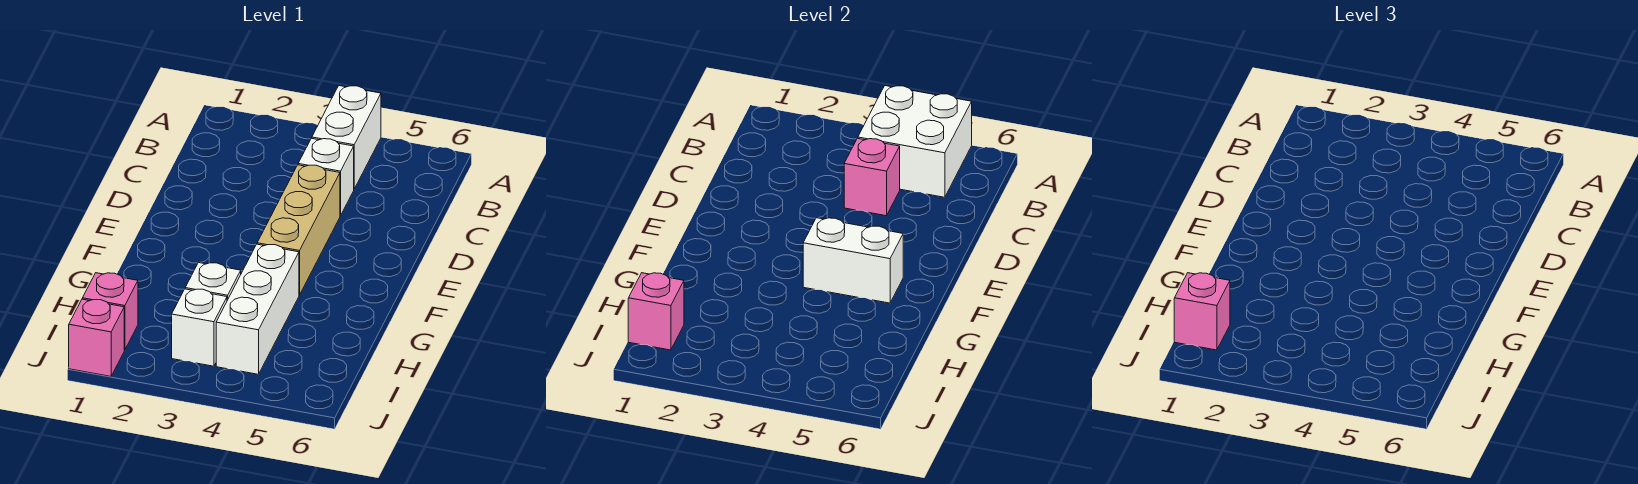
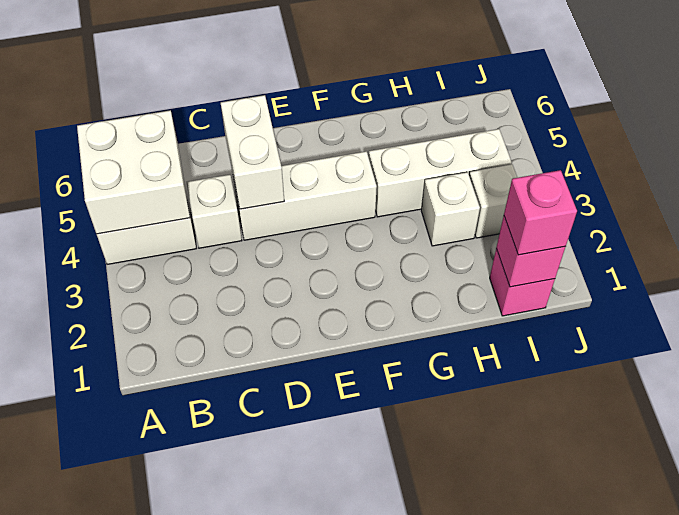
pink 1x1 brick [844,138,900,216] -> none
tan 1x3 brick [257,165,340,295] -> white 1x3 brick [233,151,377,240]
white 1x2 brick [803,218,903,303] -> white 1x2 brick moved to [221,95,284,209]
pink 1x1 brick [69,299,124,376] -> none

